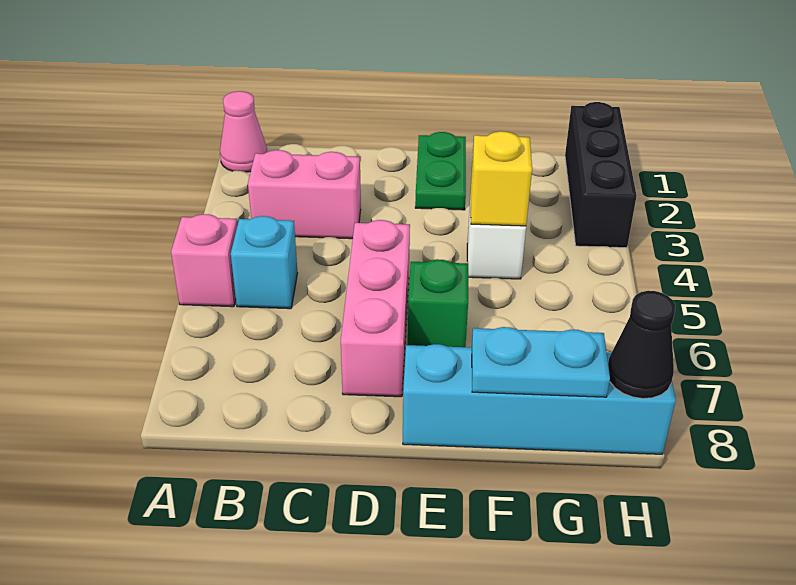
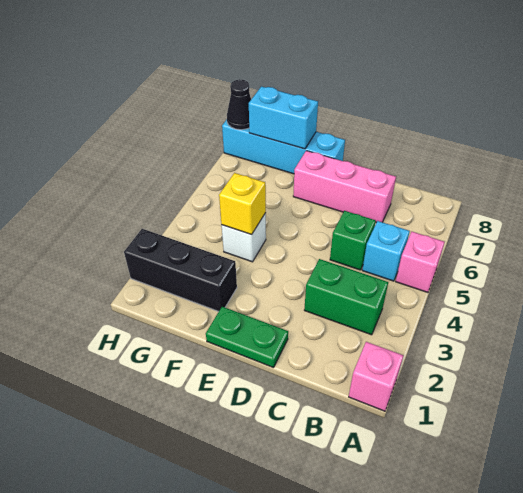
pink 1x1 cone [220,91,267,172] -> pink 1x1 brick [349,342,403,411]
pink 1x2 brick [248,150,361,239] -> green 1x2 brick [304,259,388,335]
pink 1x3 brick [341,220,410,397] -> pink 1x3 brick turned to [293,151,396,222]
green 1x2 plate [415,132,466,210] -> green 1x2 plate turned to [206,307,288,368]
green 1x1 brick [408,259,468,347] -> green 1x1 brick moved to [330,211,376,270]
cyan 1x2 plate [472,327,610,397] -> cyan 1x2 brick [249,87,318,149]
black 1x3 brick [565,102,636,248] -> black 1x3 brick turned to [124,229,237,312]

